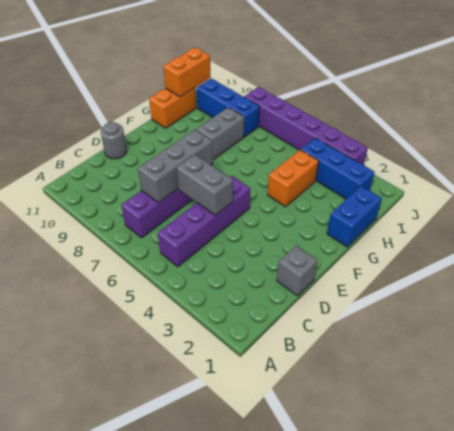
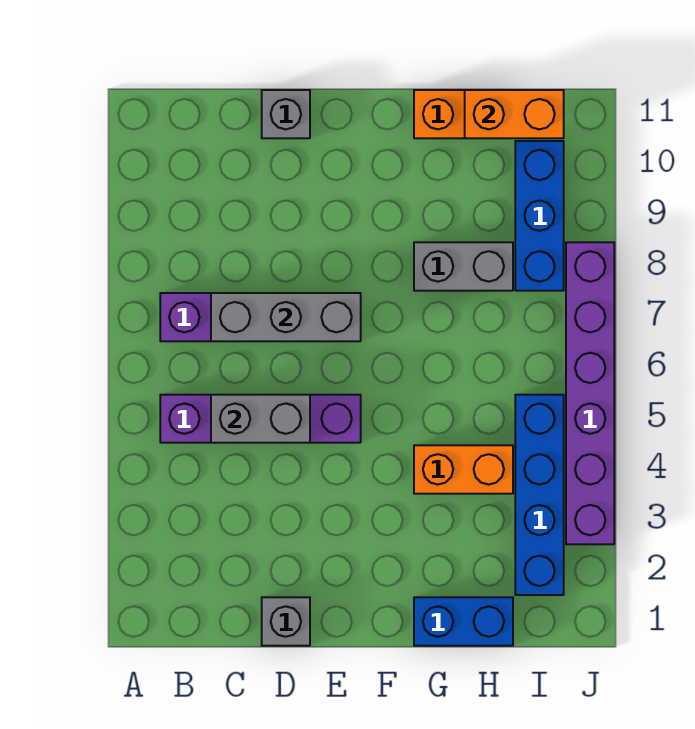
grey 1x2 brick [176,154,233,215] -> grey 1x2 brick turned to [211,395,310,443]
grey 1x1 round brick [101,122,127,159] -> grey 1x1 brick [262,90,310,138]
blue 1x3 brick [301,138,375,199] -> blue 1x4 brick [515,395,564,595]

